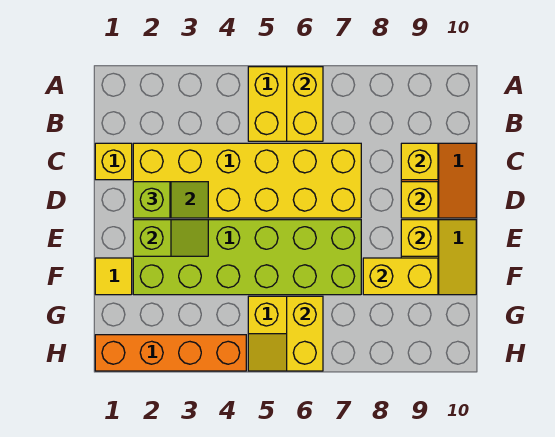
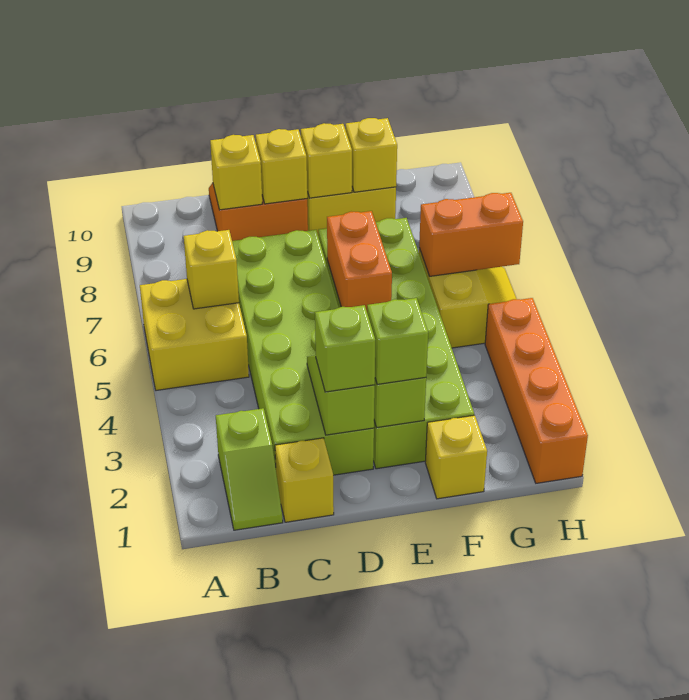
yellow 1x2 brick [287,67,323,141] -> yellow 1x1 brick [184,230,239,309]
none -> lime 1x2 slope [216,408,283,530]
yellow 2x6 brick [133,143,361,218] -> lime 2x6 brick [232,230,374,475]
none -> lime 1x1 brick [367,298,428,384]
none -> orange 1x2 brick [327,211,392,311]
yellow 1x1 tile [95,258,132,295] -> yellow 1x1 brick [425,415,487,499]
yellow 1x2 brick [363,258,438,295] -> yellow 1x1 brick [346,118,397,192]
yellow 1x2 brick [287,296,323,371] -> orange 1x2 brick [419,193,523,276]

